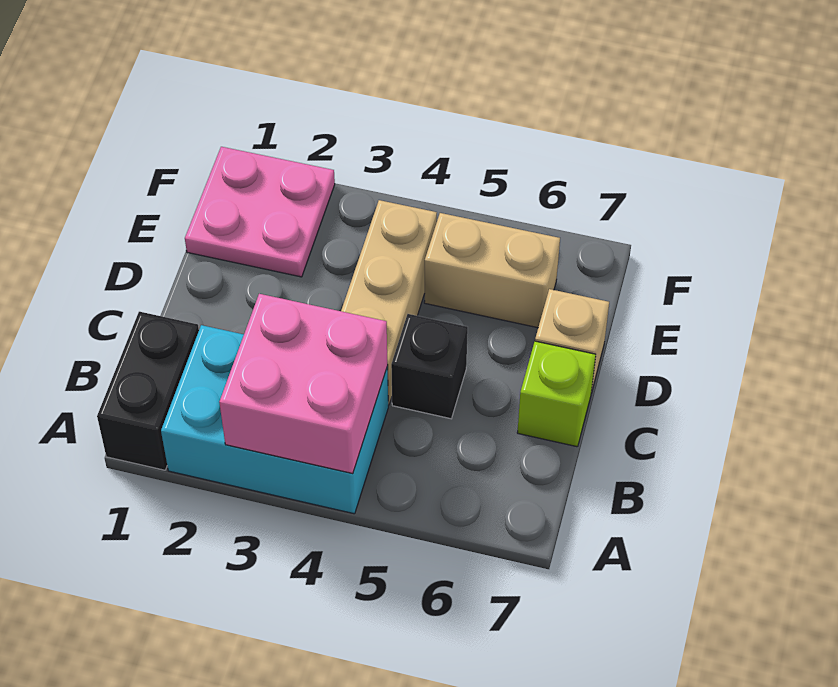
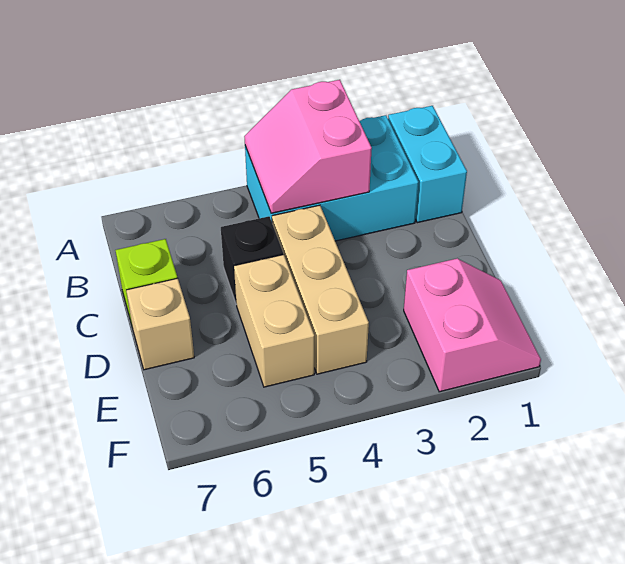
black 1x2 brick [97,312,199,470] -> cyan 1x2 brick [388,106,467,223]
pink 2x2 brick [219,294,387,473] -> pink 2x2 slope [244,80,372,213]
pink 2x2 plate [185,147,335,277] -> pink 2x2 slope [404,259,541,392]
tan 1x2 brick [424,213,560,328] -> tan 1x2 brick turned to [234,255,314,387]

